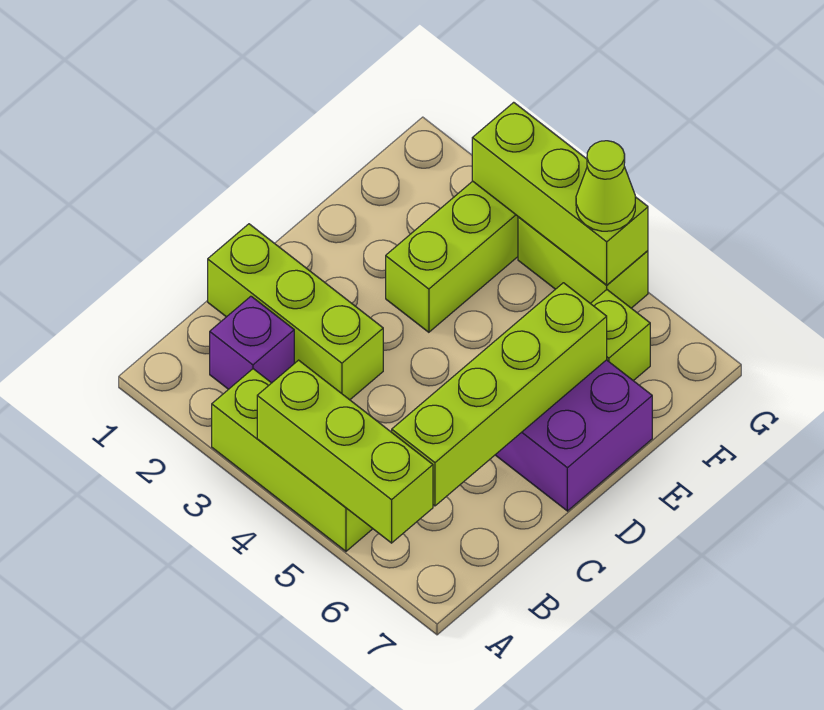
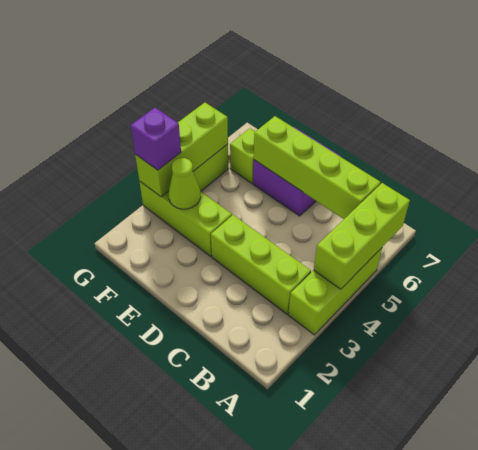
purple 1x1 brick [210,296,294,389] -> purple 1x1 brick moved to [131,108,181,170]
lime 1x3 brick [208,224,383,400] -> lime 1x3 brick turned to [211,215,311,314]
lime 1x1 cone [576,141,635,231] -> lime 1x1 cone moved to [169,158,201,209]

